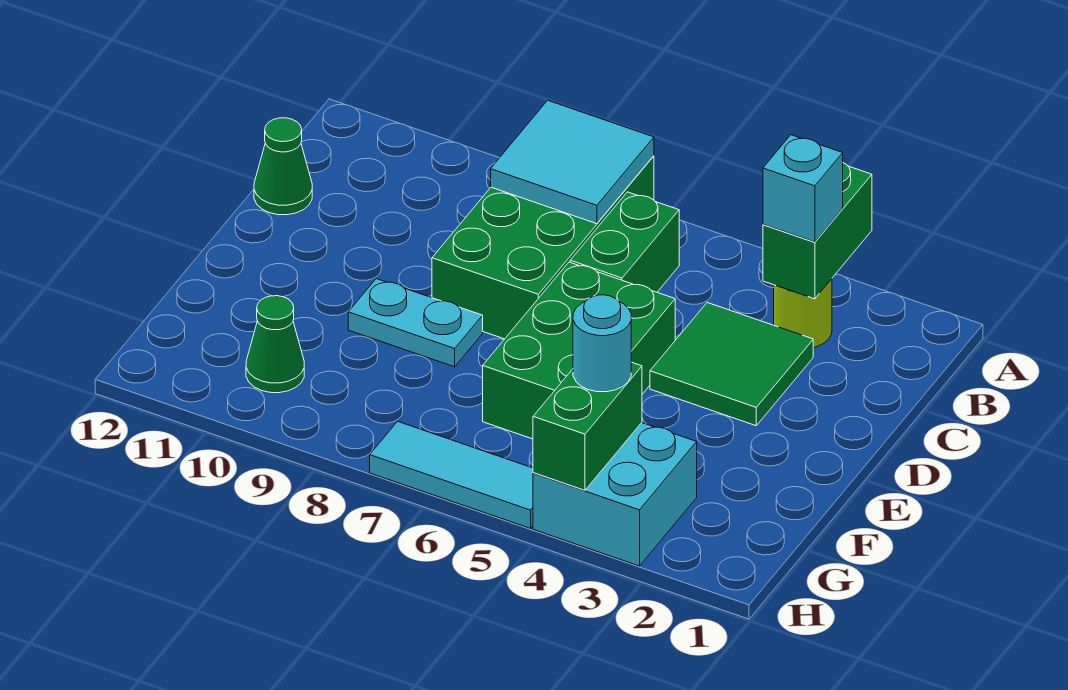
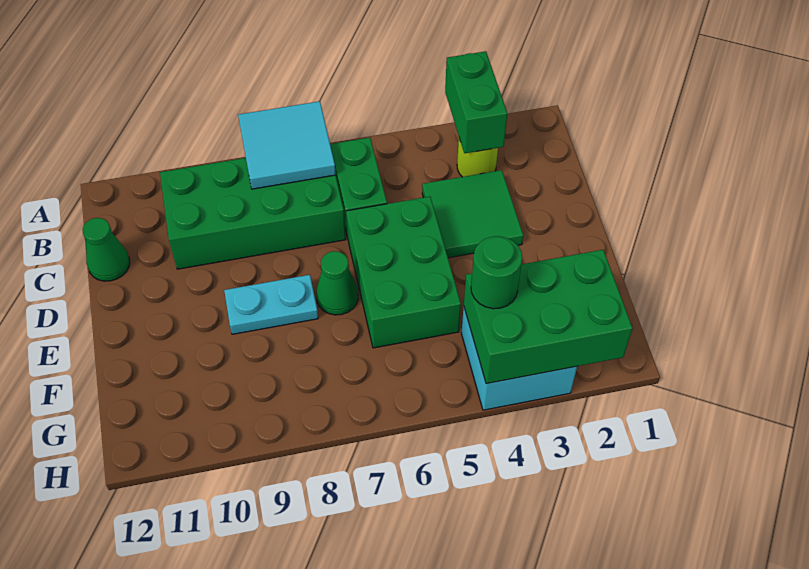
green 2x4 brick [432,156,654,339] -> green 2x4 brick turned to [160,158,346,269]
cyan 1x1 brick [763,135,843,242] -> none
green 1x2 brick [533,362,642,490] -> green 2x3 brick [464,250,632,384]
cyan 1x1 round brick [573,295,631,392] -> green 1x1 round brick [471,236,522,309]
green 1x1 cone [246,296,304,393] -> green 1x1 cone moved to [316,251,358,315]
cyan 1x3 tile [370,421,533,528] -> none

